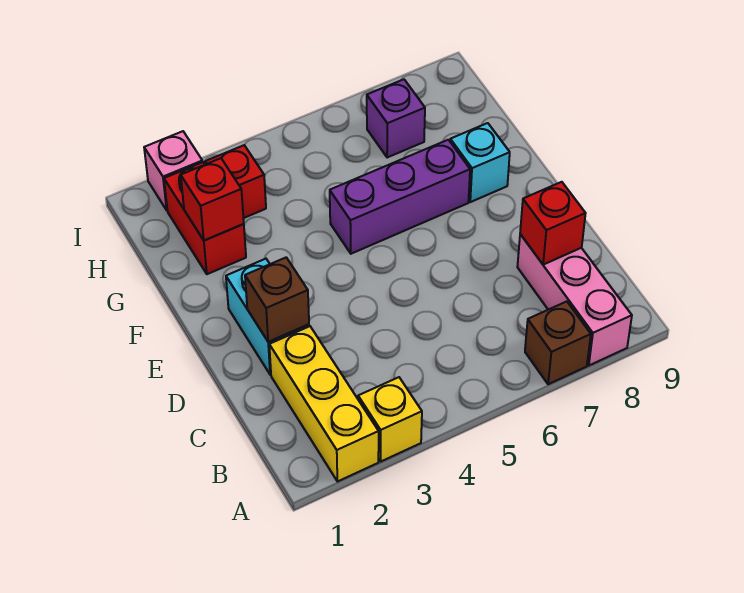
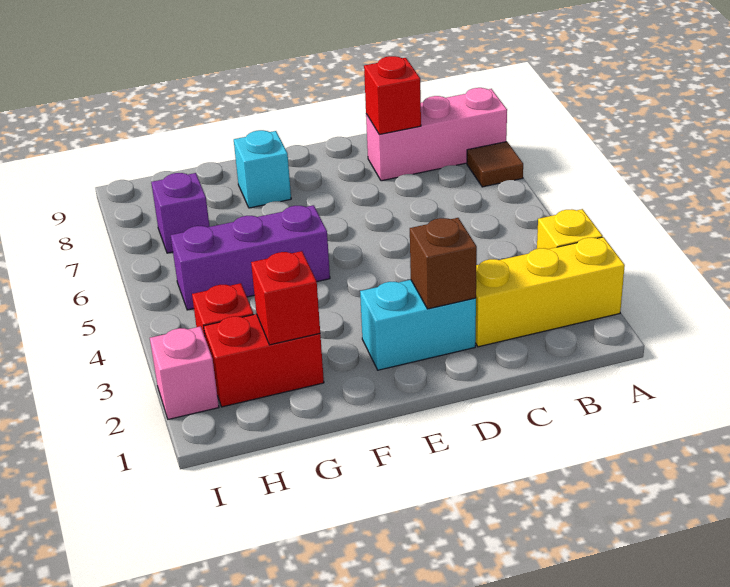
brown 1x1 brick [525,301,591,384] -> brown 1x1 tile [467,142,523,187]
purple 1x3 brick [330,140,470,254] -> purple 1x3 brick turned to [171,205,330,310]

